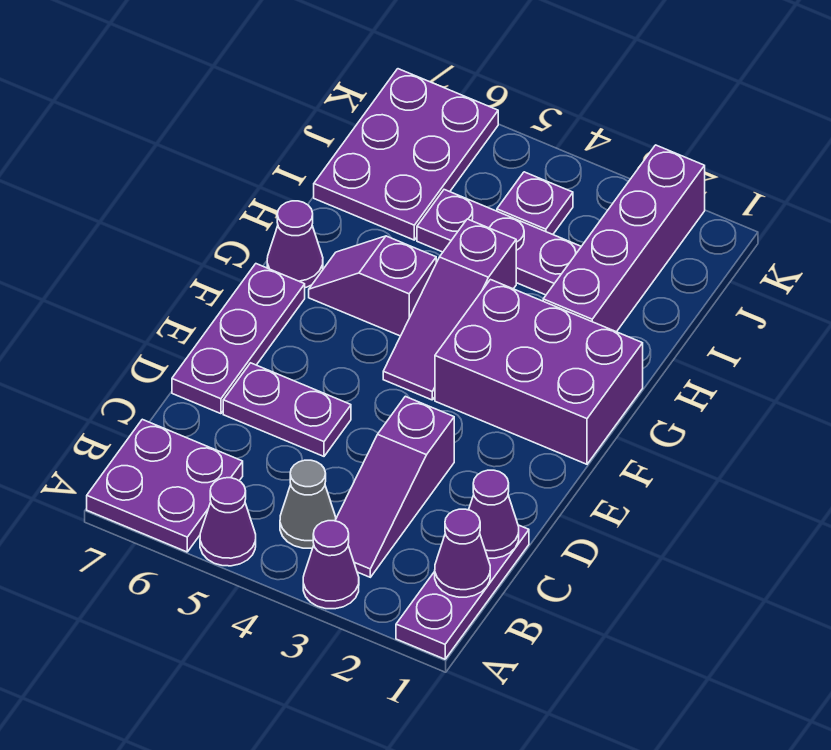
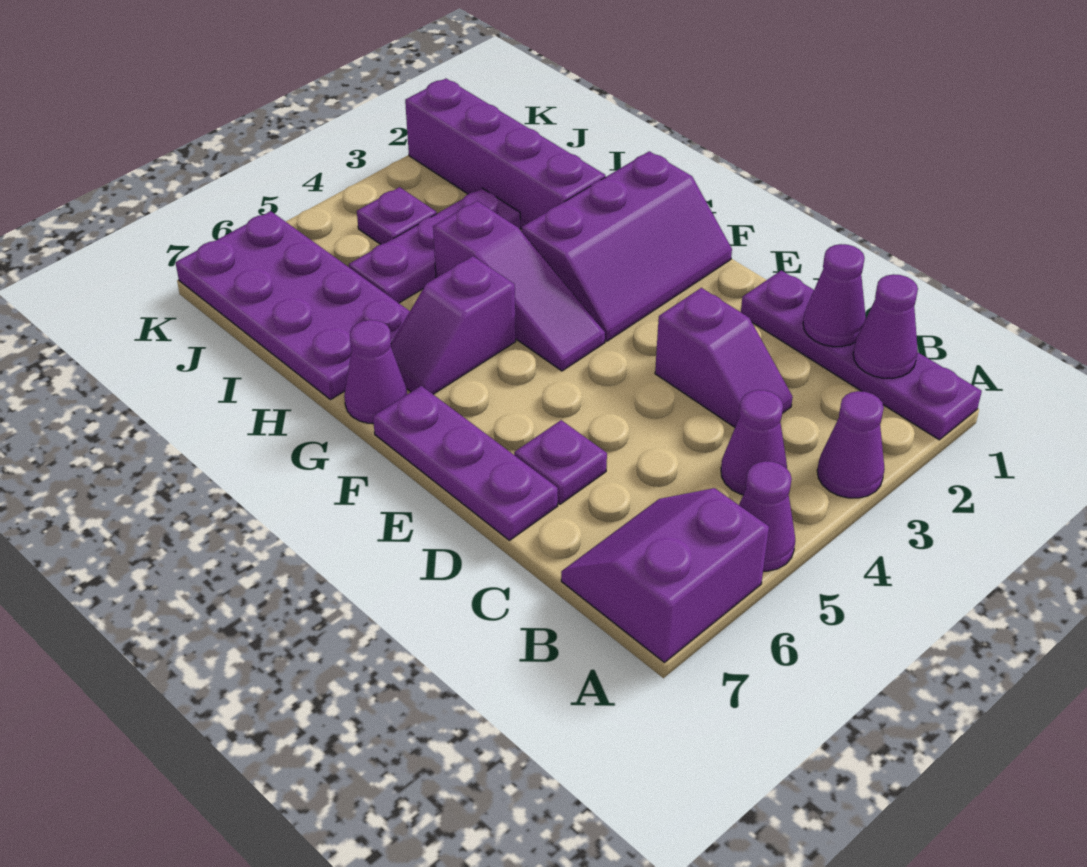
purple 1x3 plate [396,525,529,659] -> purple 1x4 plate [741,270,982,440]
purple 2x2 plate [87,419,243,552] -> purple 2x2 slope [561,488,769,662]
purple 1x3 slope [335,396,454,577] -> purple 1x2 slope [655,288,793,427]
grey 1x1 cone [280,460,336,548] -> purple 1x1 cone [721,390,787,495]
purple 1x2 plate [223,363,351,456] -> purple 1x1 plate [514,420,607,504]
purple 2x3 brick [435,280,643,464] -> purple 2x3 slope [522,151,732,341]
purple 2x3 plate [314,69,498,240] -> purple 2x4 plate [176,211,410,400]

